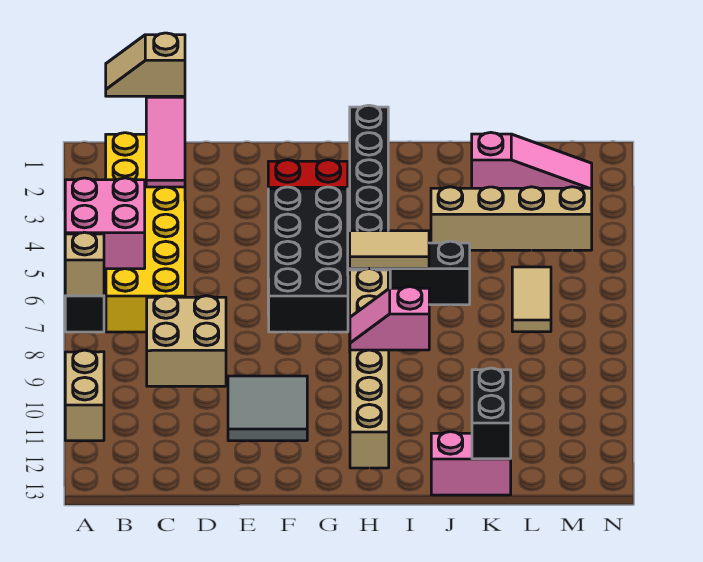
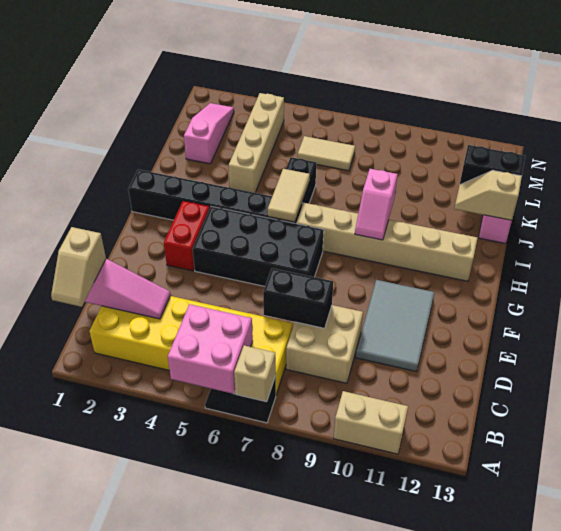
none -> black 1x2 brick [263,268,333,328]
grey 2x2 tile [228,376,307,441] -> grey 2x3 tile [356,280,434,372]
none -> tan 1x2 slope [454,171,522,220]

